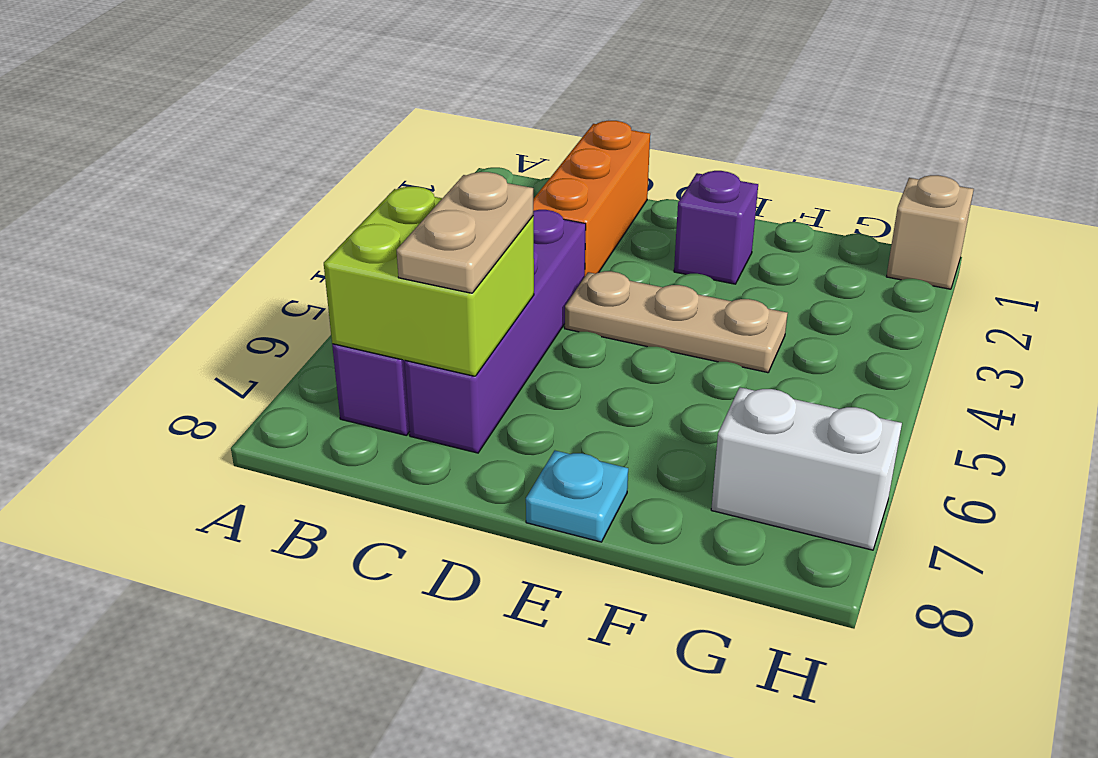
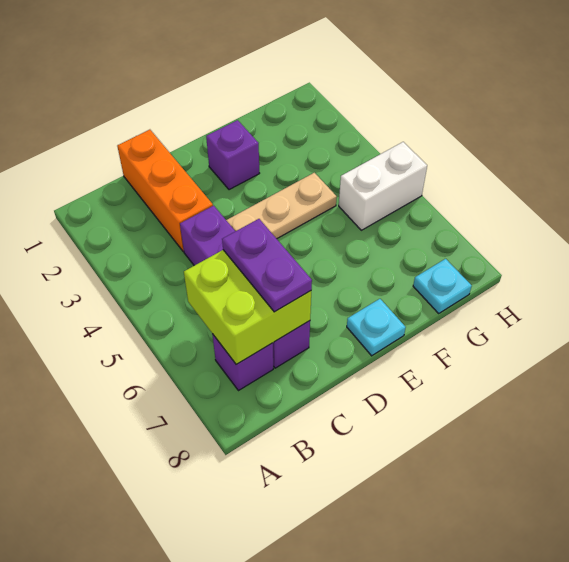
tan 1x2 plate [397,172,534,293] -> purple 1x2 plate [222,219,312,312]
white 1x2 brick [711,387,902,550] -> white 1x2 brick moved to [339,142,427,230]
none -> cyan 1x1 plate [413,259,472,313]
tan 1x1 brick [886,175,974,289] -> none

